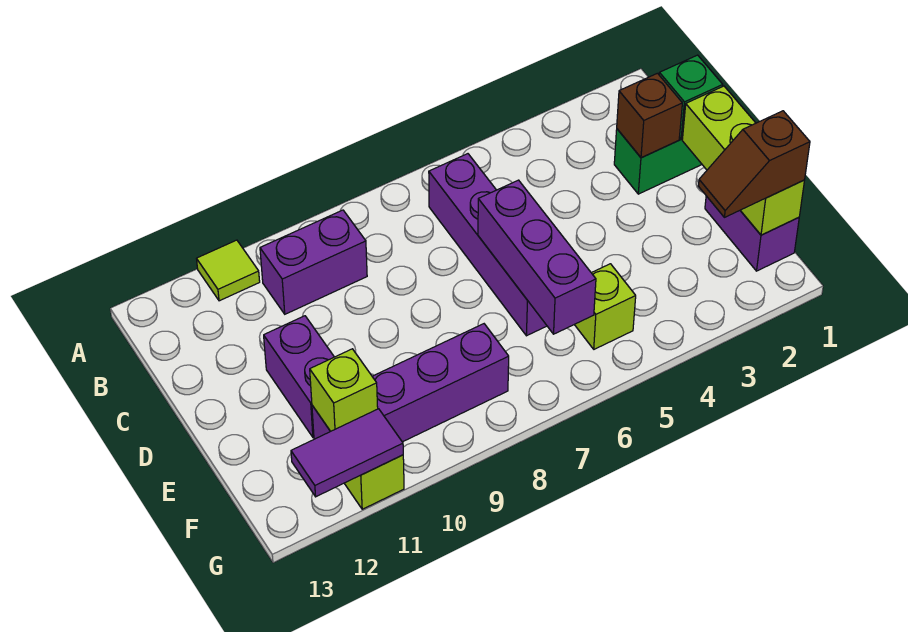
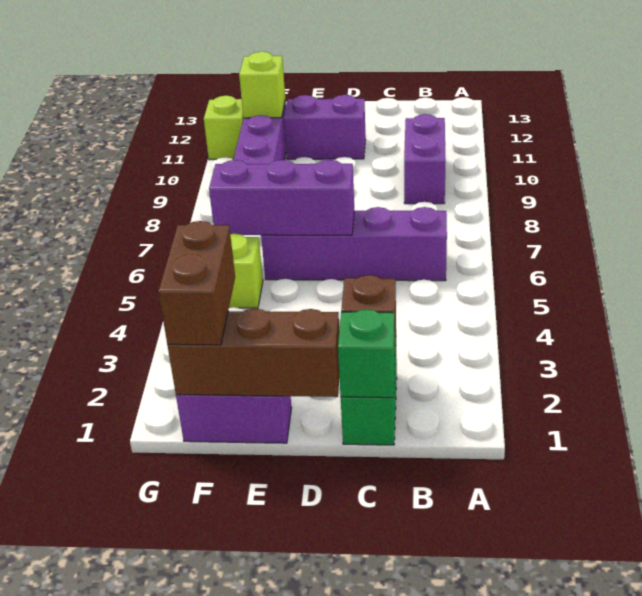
lime 1x1 tile [197,240,260,301] -> none
lime 1x3 brick [682,86,805,235] -> brown 1x3 brick [167,308,340,397]
brown 1x2 slope [698,111,810,217] -> brown 1x2 brick [158,221,235,345]
purple 1x2 tile [291,409,403,497] -> none

